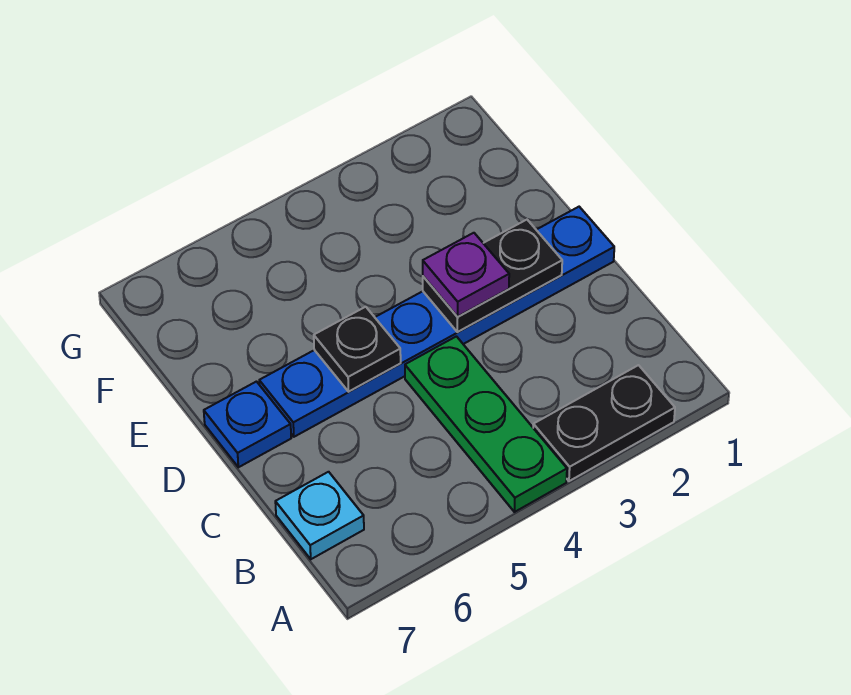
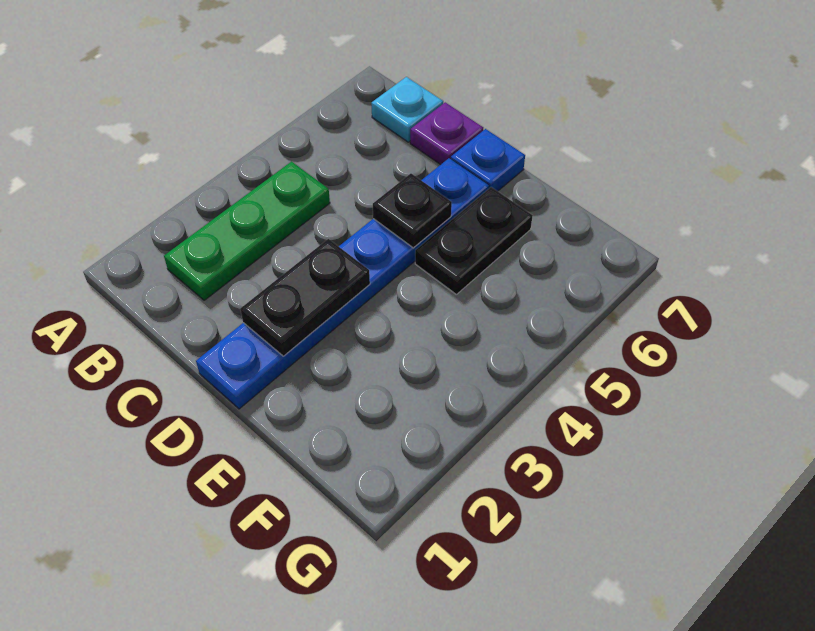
black 1x2 plate [533,365,675,481] -> black 1x2 plate moved to [415,187,533,295]
green 1x3 plate [405,336,567,512] -> green 1x3 plate turned to [164,162,330,300]
purple 1x1 plate [423,233,509,317] -> purple 1x1 plate moved to [410,102,483,165]

